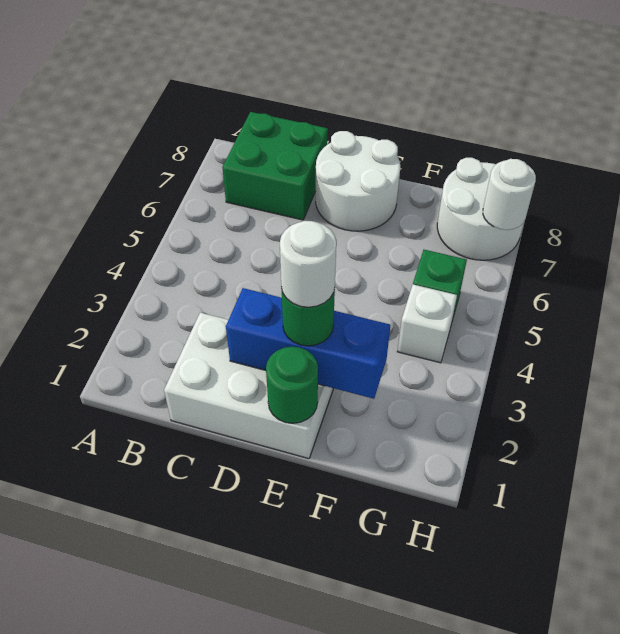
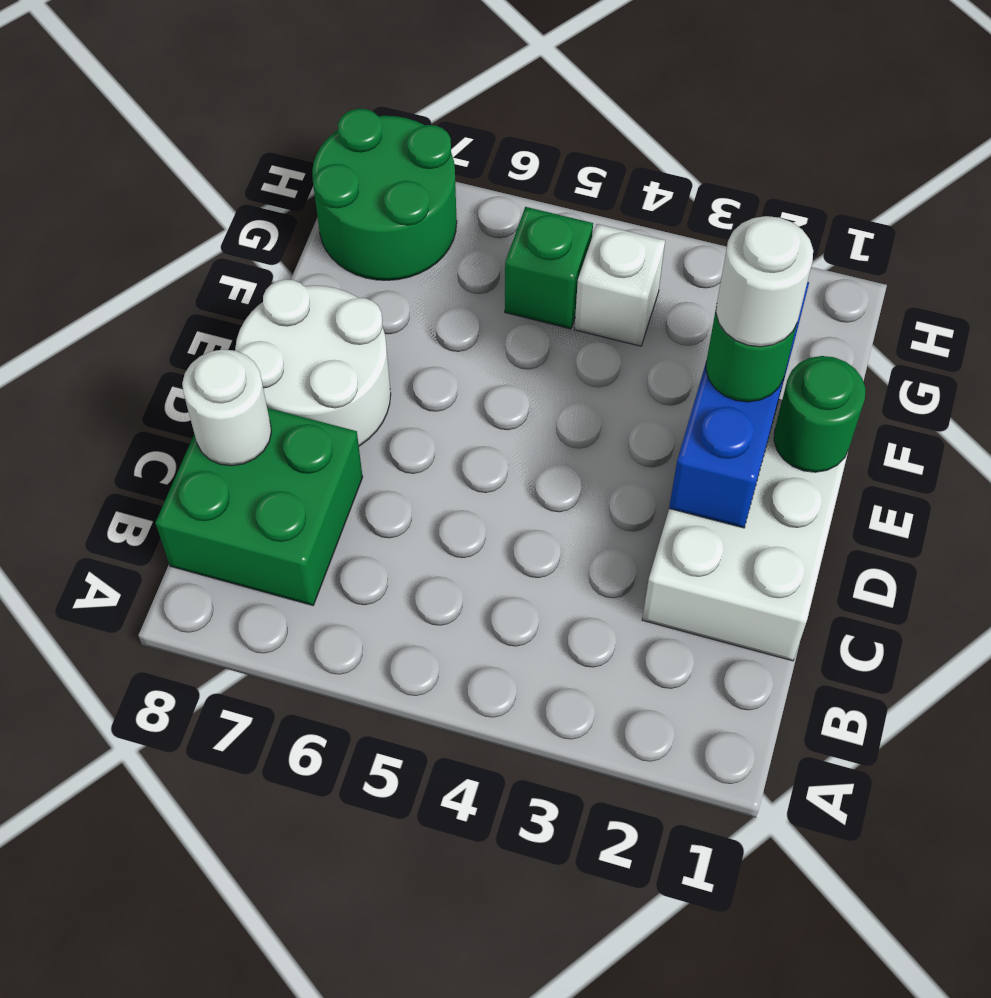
white 2x2 round brick [437,158,524,260] -> green 2x2 round brick [312,109,457,280]
white 1x1 round brick [483,159,536,230] -> white 1x1 round brick moved to [182,349,271,466]

